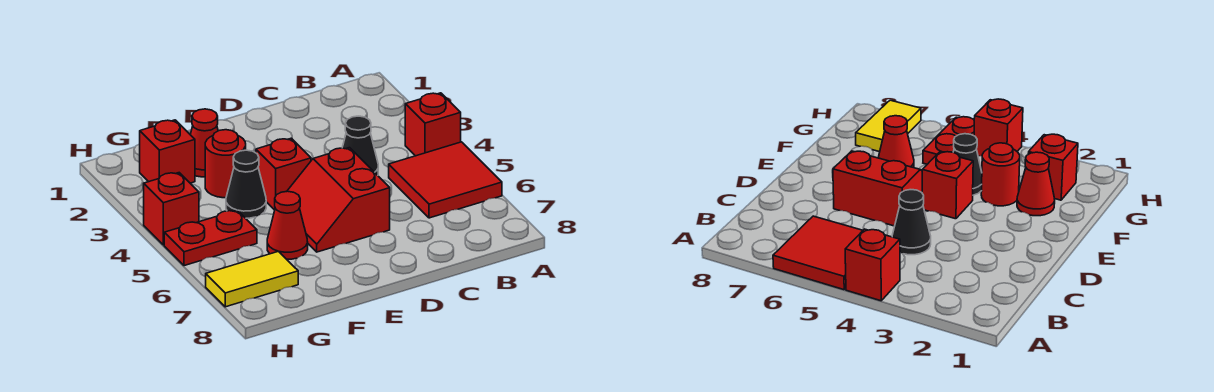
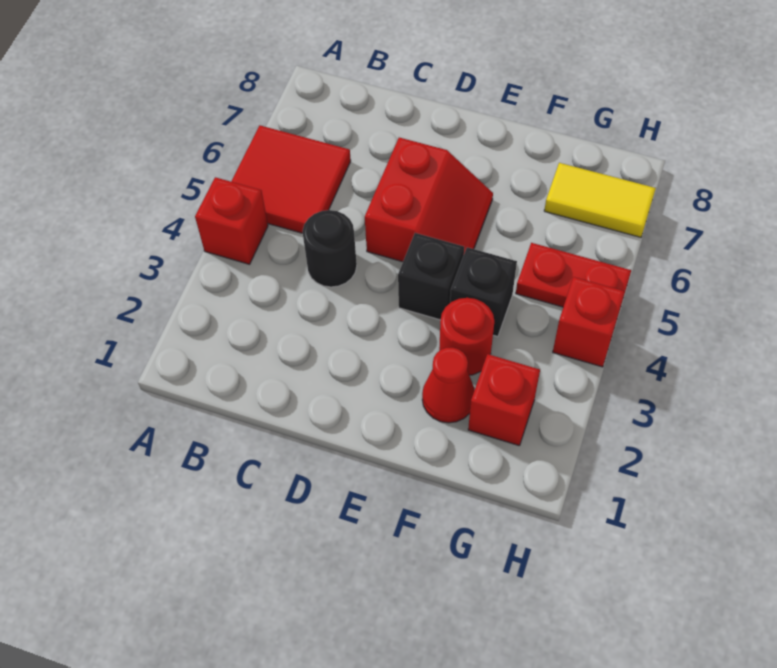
black 1x1 cone [342,116,378,175] -> black 1x1 round brick [303,210,357,287]
red 1x1 brick [256,138,311,210] -> black 1x1 brick [398,233,464,320]
black 1x1 cone [226,150,266,218] -> black 1x1 brick [450,247,517,337]
red 1x1 cone [267,191,308,259] -> none

